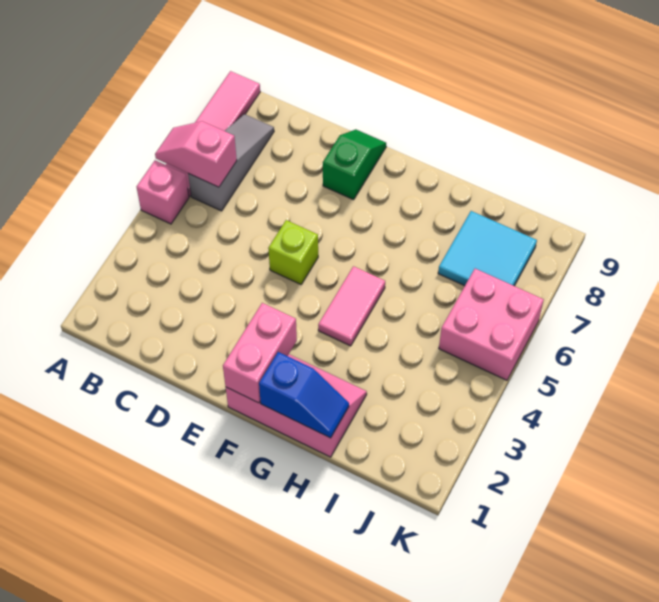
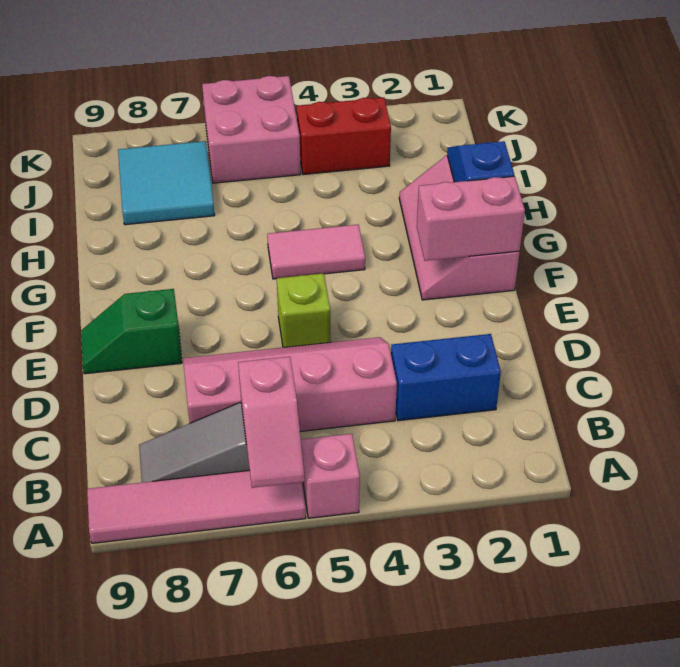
none -> blue 1x2 brick [391,334,501,421]
none -> pink 2x4 slope [184,337,397,431]
none -> red 1x2 brick [297,98,391,174]

